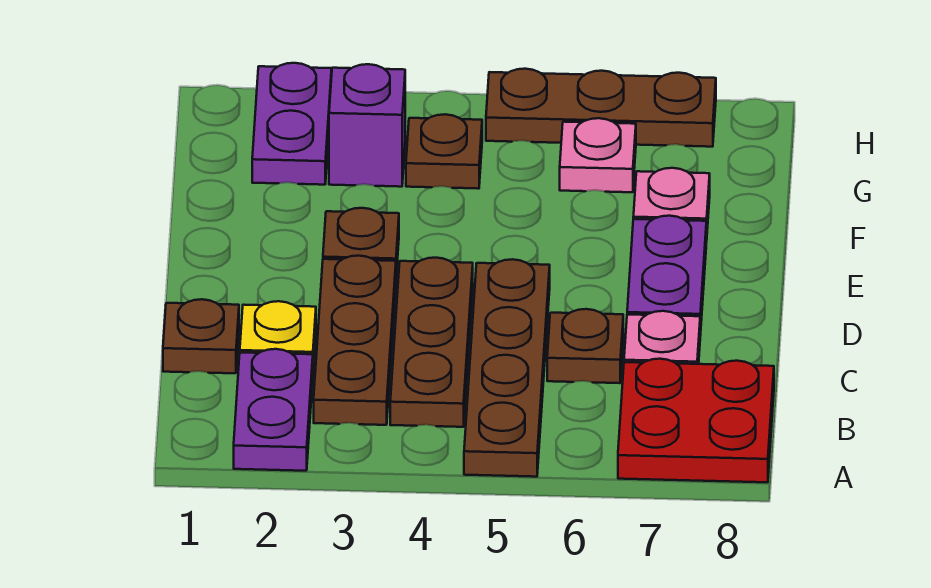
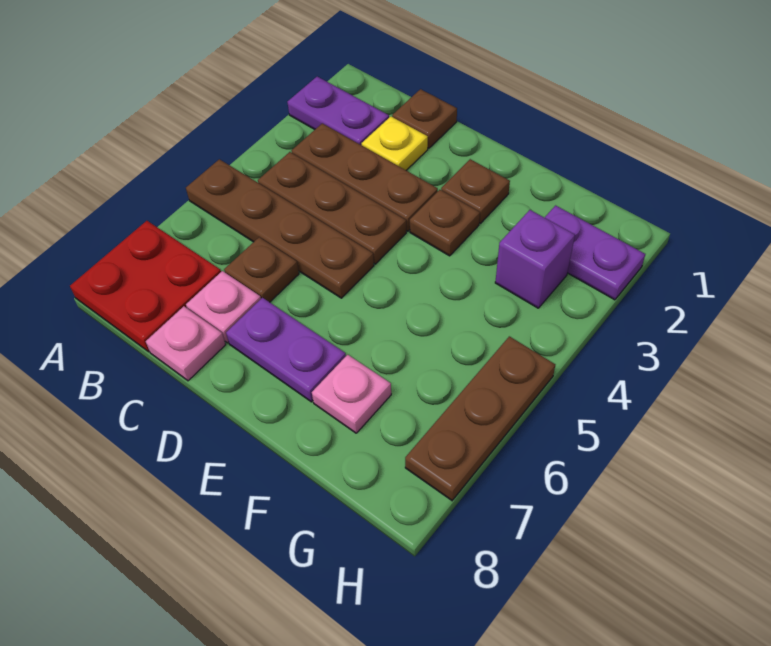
brown 1x1 plate [406,114,482,189] -> brown 1x1 plate moved to [441,159,510,223]
pink 1x1 plate [560,118,636,192] -> pink 1x1 plate moved to [146,306,226,381]

